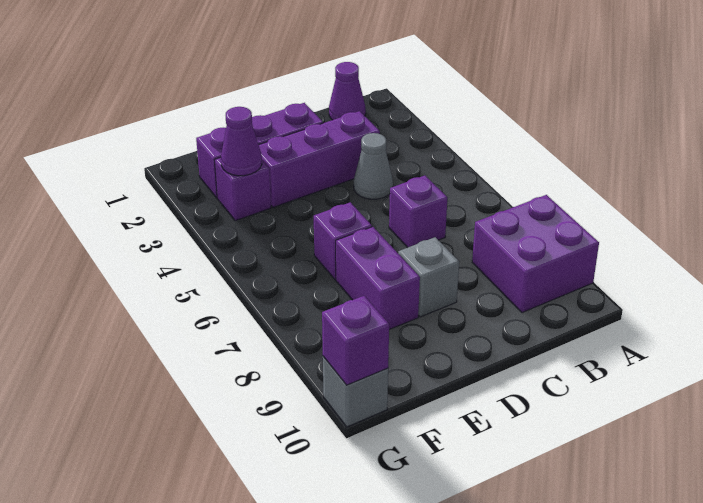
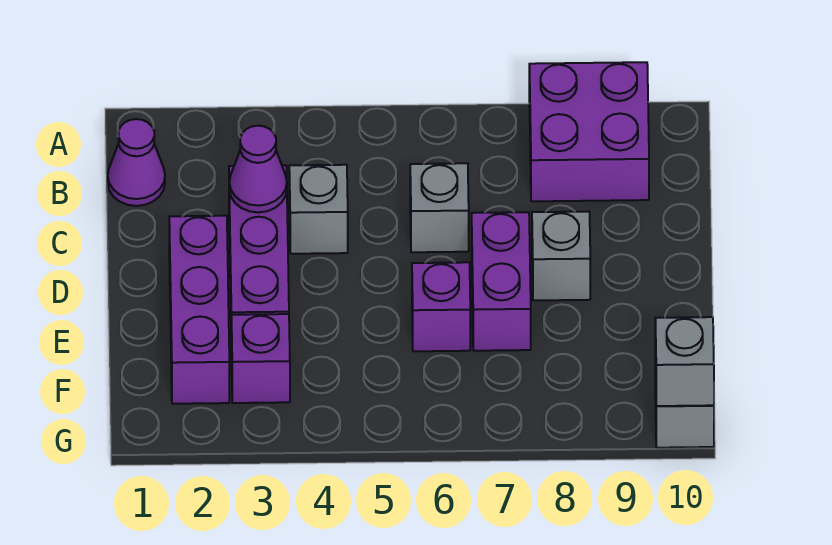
grey 1x1 cone [354,133,393,199] -> grey 1x1 brick [289,165,348,254]
purple 1x1 brick [389,176,448,248] -> grey 1x1 brick [410,163,469,252]
purple 1x2 brick [336,227,420,329] -> purple 1x2 brick turned to [472,212,531,351]
purple 1x1 cone [221,107,262,176] -> purple 1x1 cone moved to [229,126,287,212]
purple 1x1 brick [322,296,389,385] -> grey 1x1 brick [655,317,714,406]

